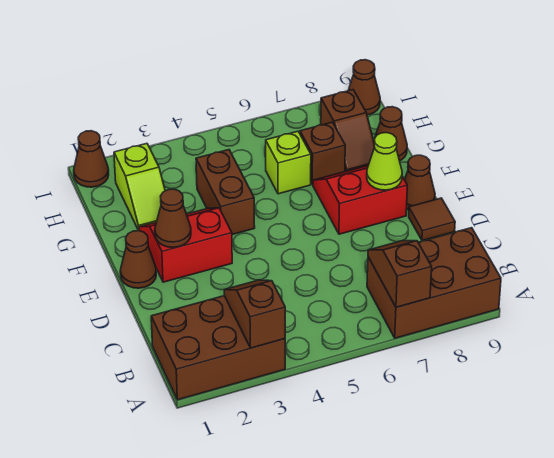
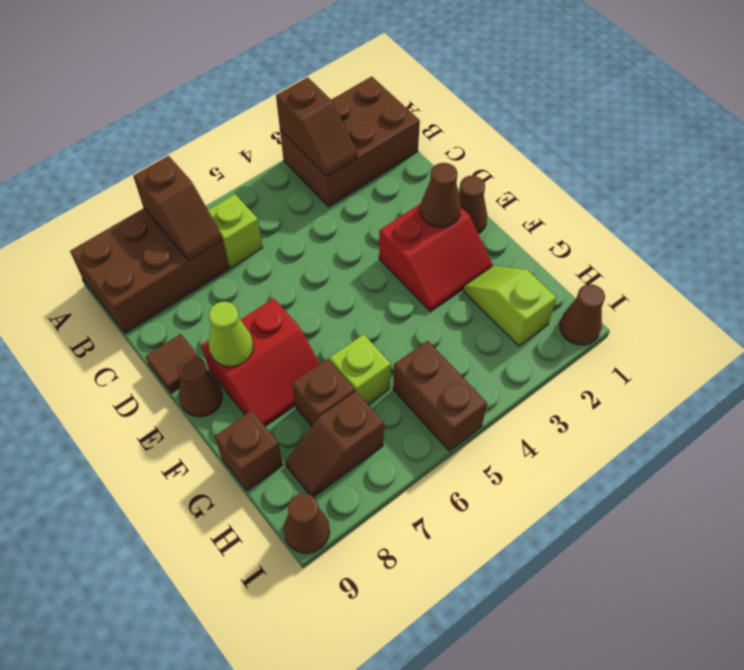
none -> lime 1x1 brick [208,194,263,267]
brown 1x2 brick [196,150,255,235] -> brown 1x2 brick moved to [393,341,487,451]
brown 1x2 slope [321,90,375,172] -> brown 1x2 slope turned to [285,391,384,497]
brown 1x1 cone [375,107,407,161] -> brown 1x1 brick [215,411,283,491]

